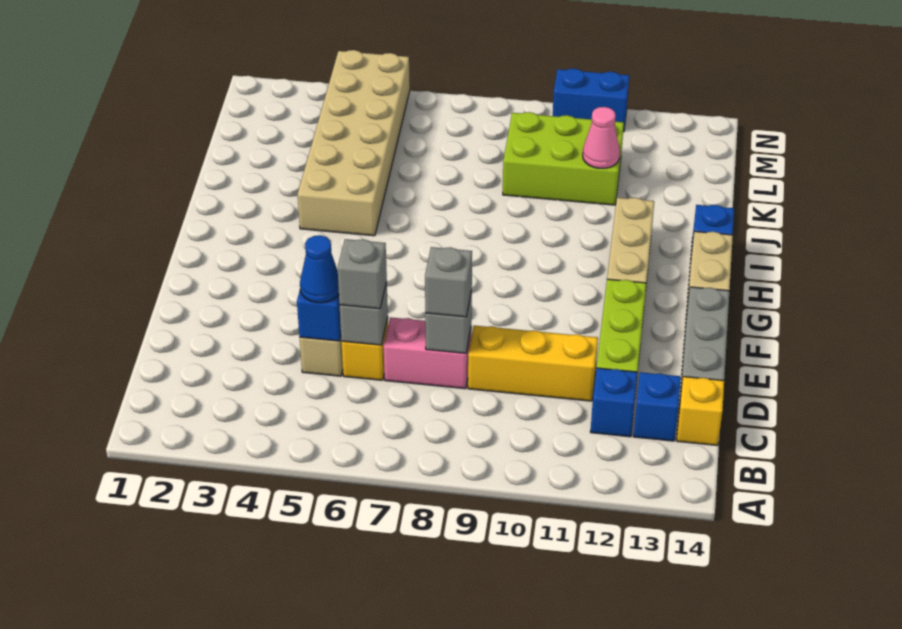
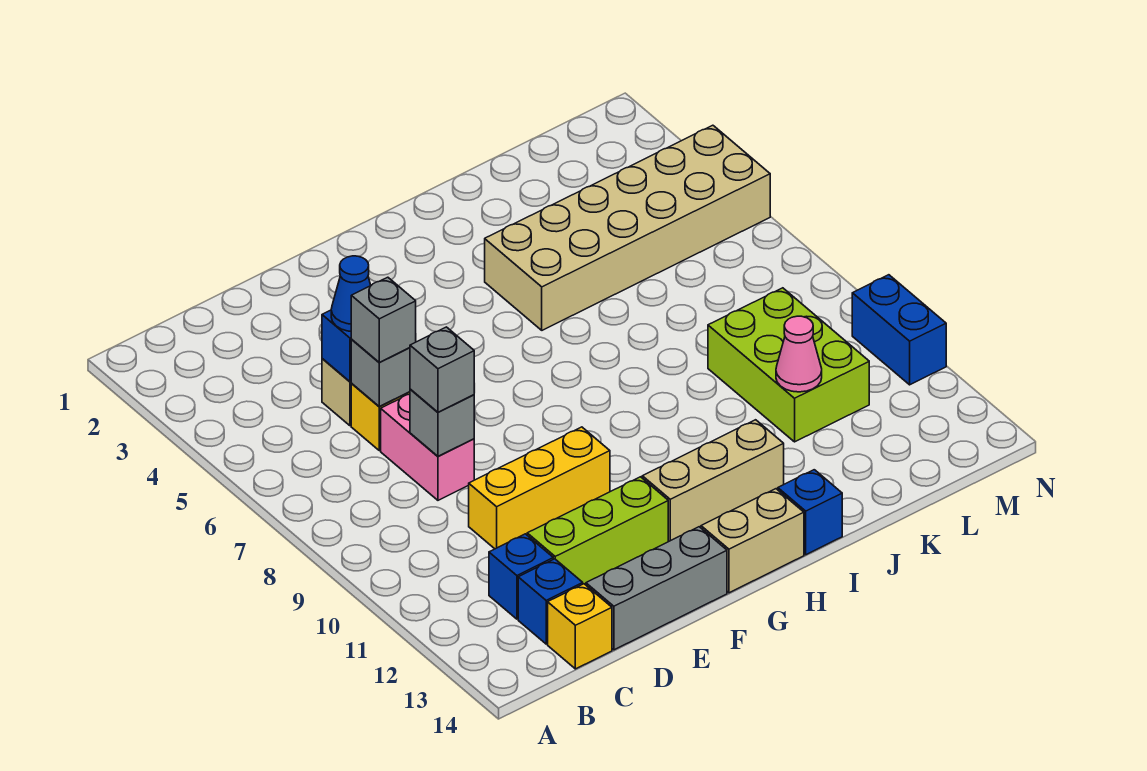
yellow 1x3 brick [468,325,598,401] -> yellow 1x3 brick turned to [469,427,610,549]

